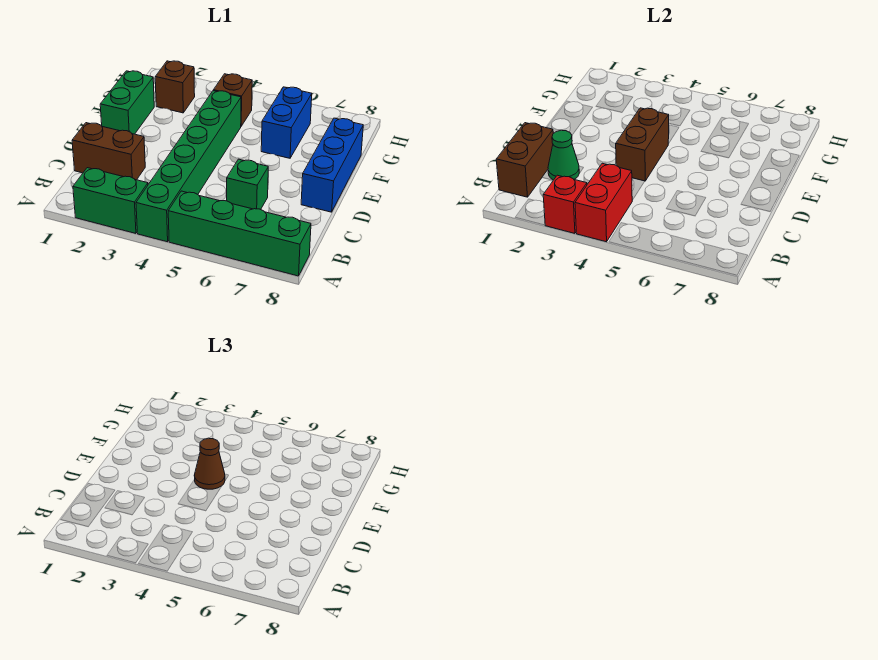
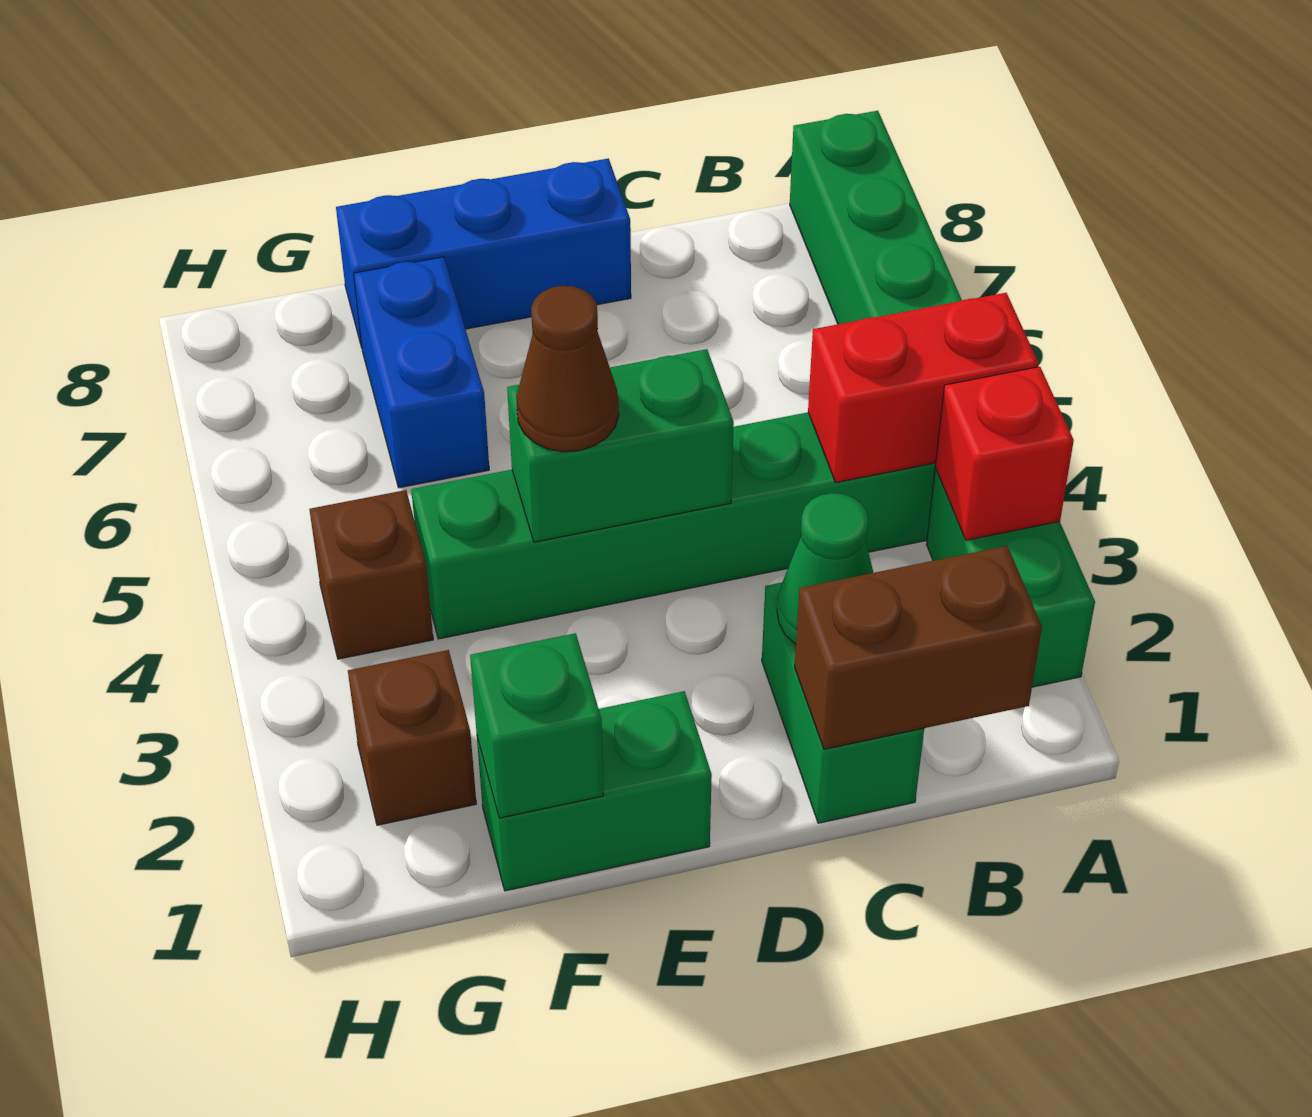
brown 1x2 brick [72,123,145,180] -> green 1x2 brick [762,583,924,823]
green 1x1 brick [227,159,268,210] -> green 1x1 brick moved to [470,633,603,818]
brown 1x2 brick [616,108,669,181] -> green 1x2 brick [507,349,734,542]
blue 1x2 brick [261,87,312,158] -> blue 1x2 brick turned to [354,257,489,488]

